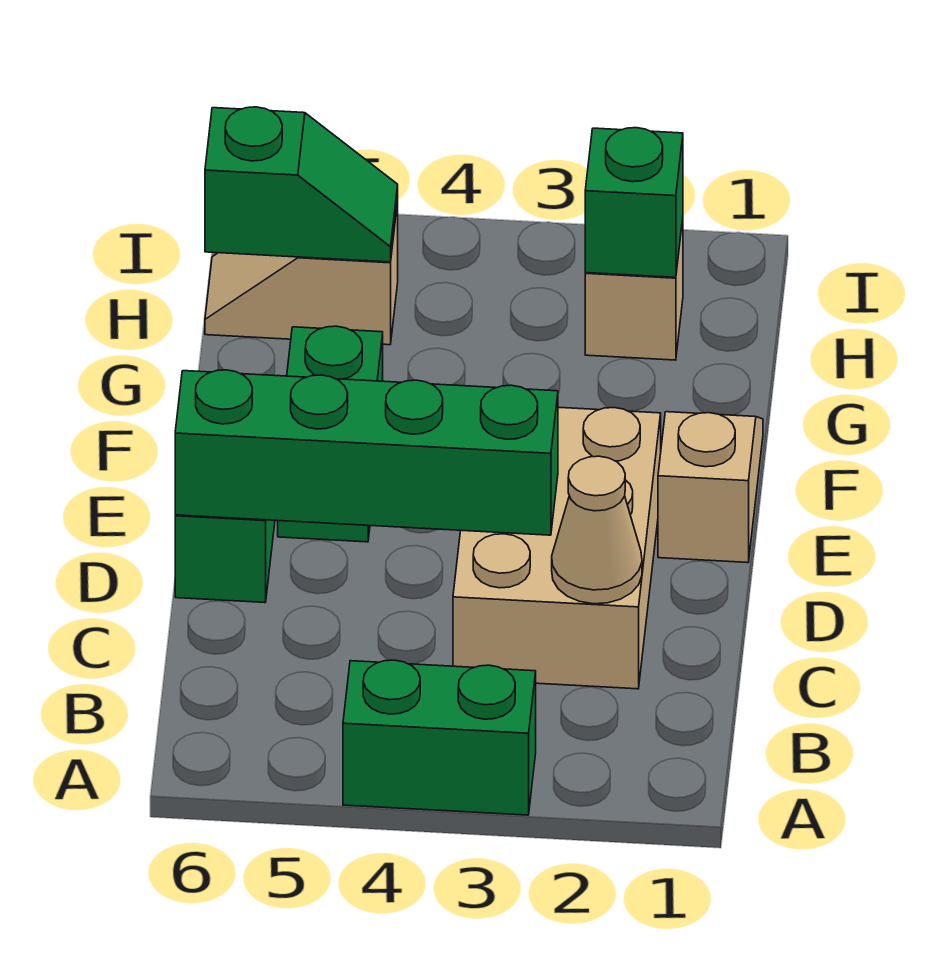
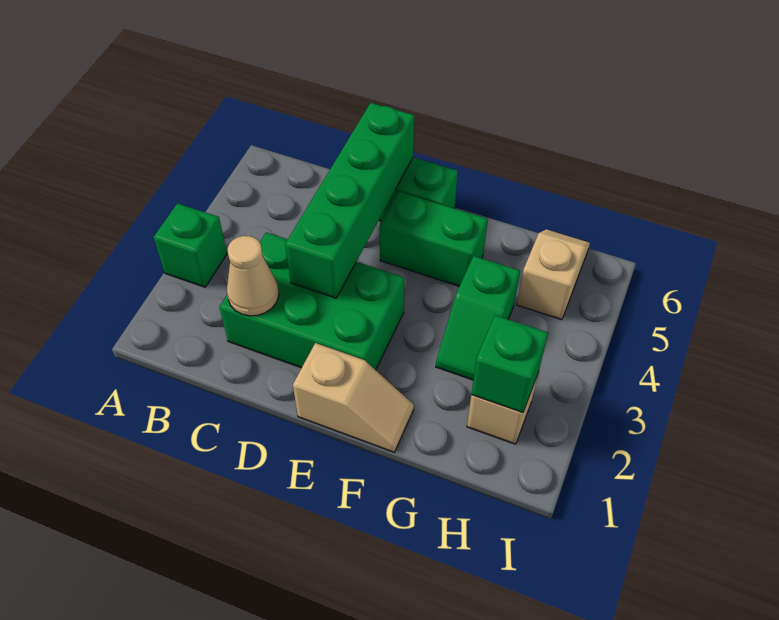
green 1x2 brick [343,660,536,815] -> green 1x1 brick [153,203,227,287]
tan 2x3 brick [453,407,661,689] -> green 2x3 brick [219,232,404,370]
green 1x2 slope [205,107,398,262] -> green 1x2 slope moved to [436,256,520,380]

